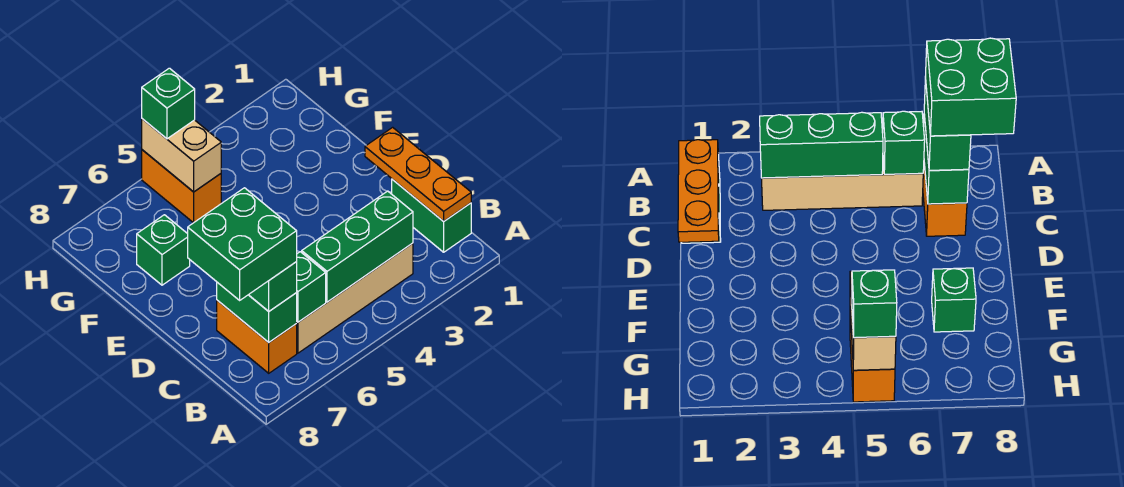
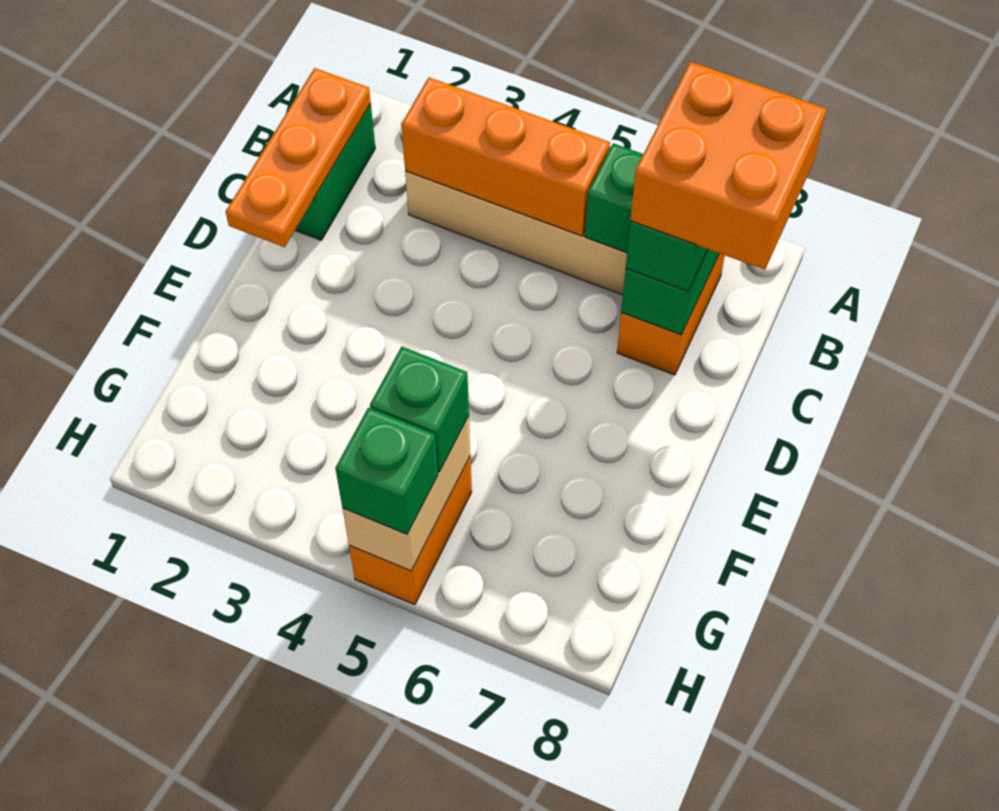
green 1x3 brick [302,191,413,302] -> orange 1x3 brick [401,77,610,236]
green 2x2 brick [188,188,297,300] -> orange 2x2 brick [630,62,827,270]
green 1x1 brick [137,215,190,285] -> green 1x1 brick moved to [370,347,469,472]

